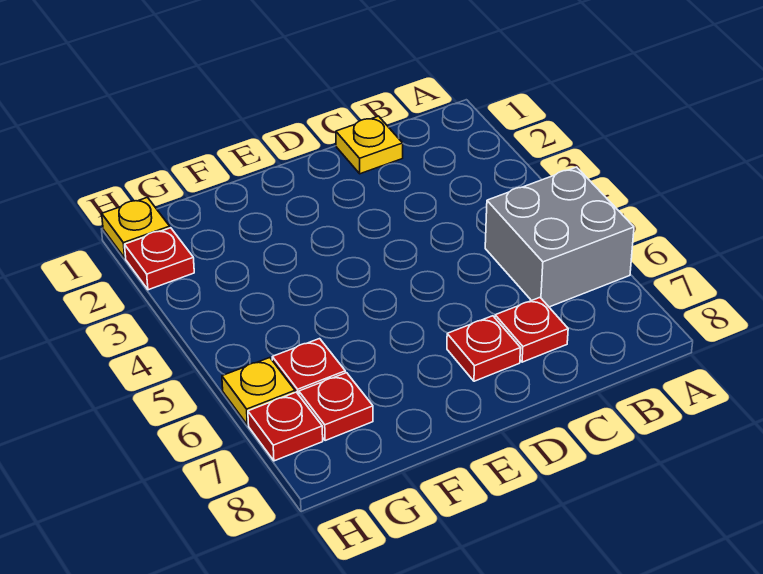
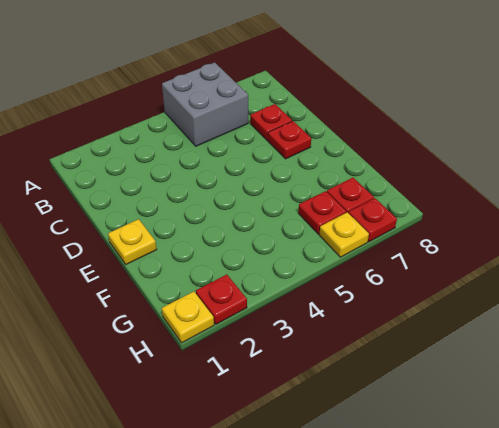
yellow 1x1 plate [336,116,403,174] -> yellow 1x1 plate moved to [108,219,157,264]

